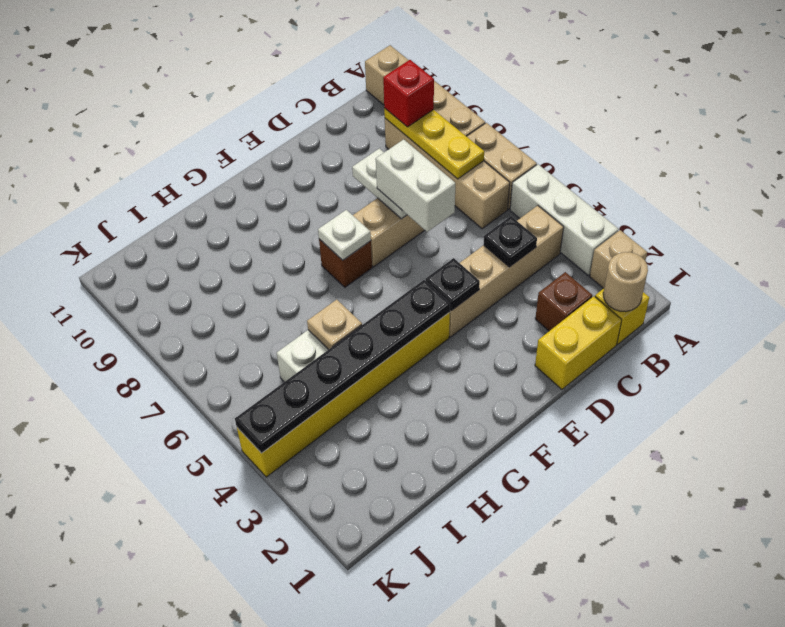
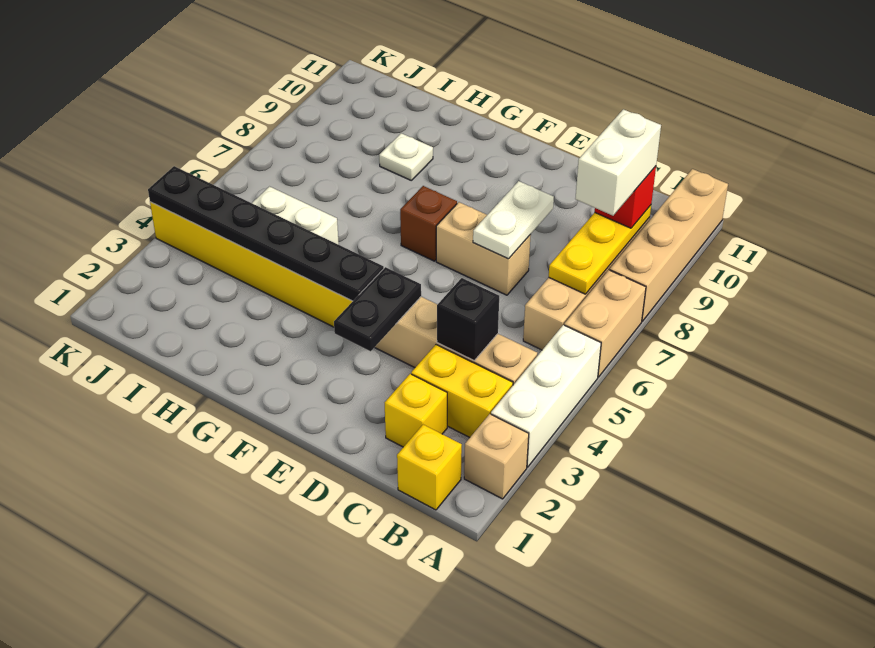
tan 1x1 round brick [603,252,648,312] -> none
yellow 1x2 brick [535,296,622,389] -> yellow 1x2 brick moved to [411,345,513,438]
brown 1x1 brick [535,272,592,331] -> yellow 1x1 brick [385,374,447,447]
black 1x1 plate [484,216,537,267] -> black 1x1 brick [437,278,499,361]
white 1x2 brick [376,139,455,232] -> white 1x2 brick moved to [575,109,661,216]
black 1x1 plate [426,258,480,311] -> black 1x2 plate [334,267,421,351]
white 1x1 plate [318,210,371,260] -> white 1x1 plate moved to [379,133,433,181]
tan 1x1 plate [307,300,362,350] -> none

